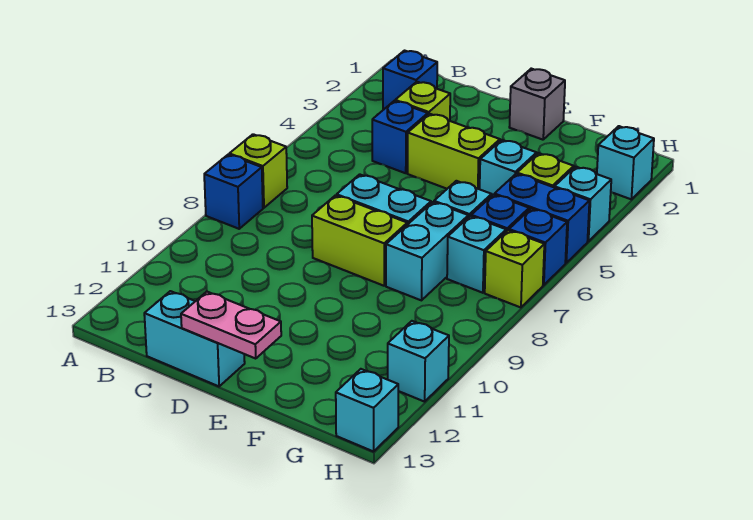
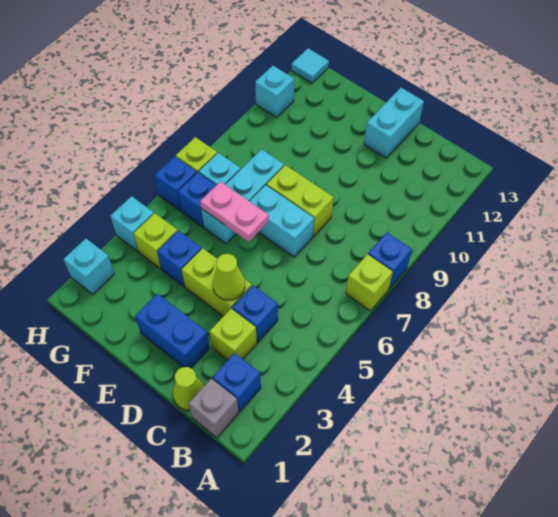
none -> lime 1x1 cone [173,367,204,410]
cyan 1x2 brick [144,291,245,386] -> cyan 1x2 brick turned to [364,88,424,158]
none -> lime 1x1 cone [213,254,245,300]
pink 1x2 plate [181,292,281,359] -> pink 1x2 plate moved to [200,182,269,242]
grey 1x1 brick [509,69,565,140] -> grey 1x1 brick moved to [189,379,239,438]
cyan 1x1 brick [480,140,537,195] -> blue 1x1 brick [157,231,202,286]
blue 1x2 brick [494,174,589,263] -> blue 1x2 brick moved to [135,294,210,368]
cyan 1x1 brick [336,369,398,452] -> cyan 1x1 tile [291,48,329,83]

